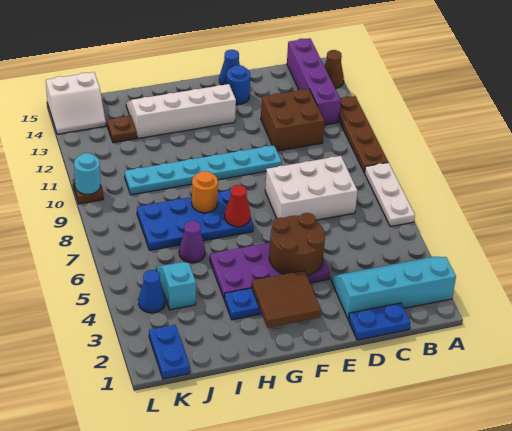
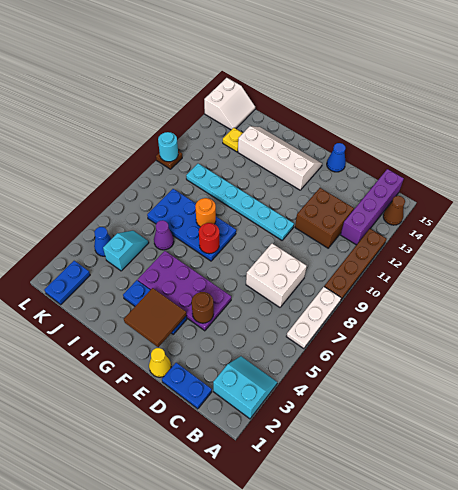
cyan 2x4 slope [331,257,456,319] -> cyan 2x2 slope [213,356,277,419]
white 2x3 brick [265,156,357,220] -> white 2x2 brick [246,244,307,307]
none -> yellow 1x1 cone [149,348,171,377]
brown 2x2 round brick [269,213,325,276] -> brown 1x1 round brick [192,292,214,323]
blue 1x1 round brick [226,65,250,104] -> none
red 1x1 cone [225,185,251,227] -> red 1x1 round brick [199,223,219,254]
brown 1x1 plate [107,116,137,143] -> yellow 1x1 plate [223,128,243,152]
white 2x2 slope [46,72,106,134] -> white 2x2 slope turned to [204,78,255,130]

